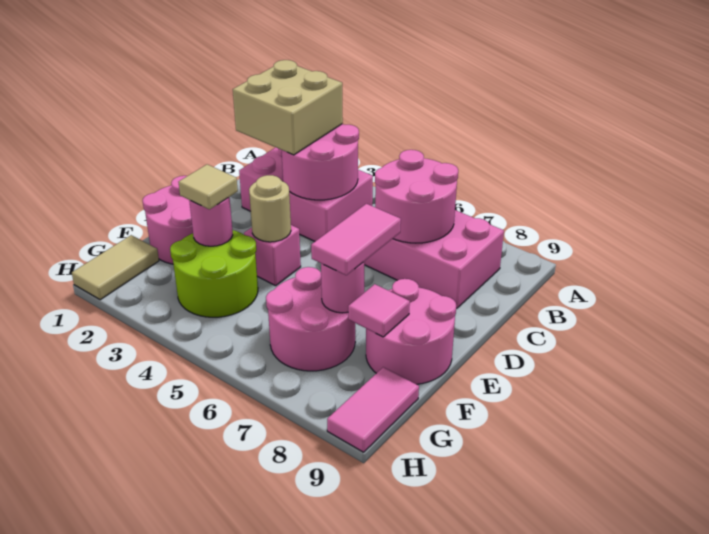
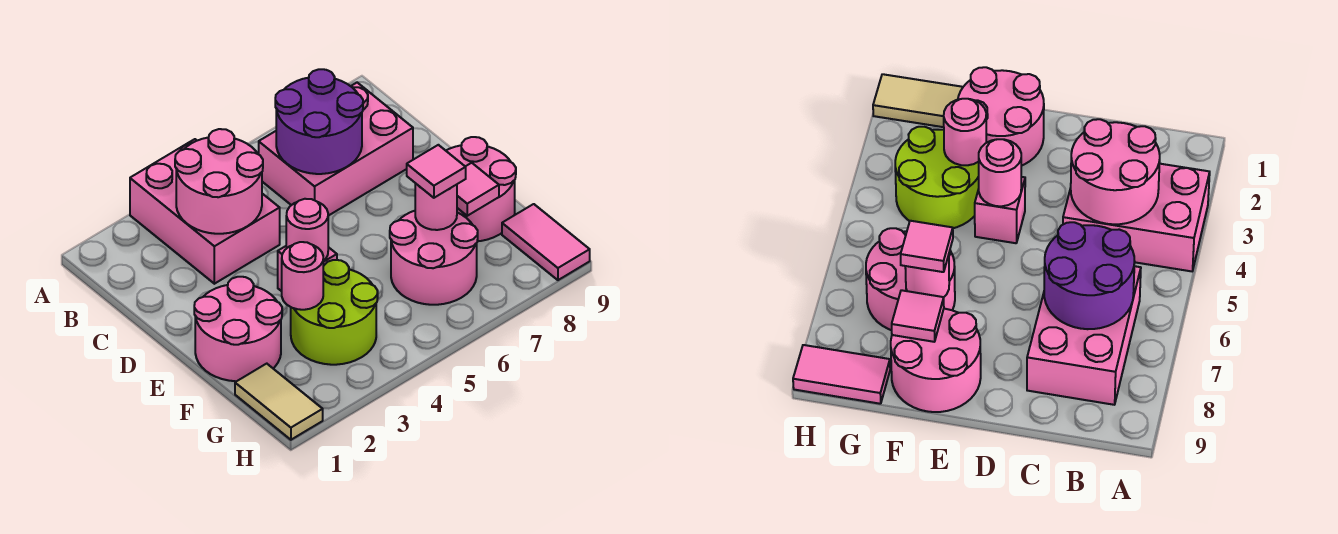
pink 2x3 brick [239,147,373,241] -> pink 2x3 brick turned to [130,139,280,284]
tan 2x2 brick [233,60,343,155] -> none
pink 2x2 round brick [375,150,458,243] -> purple 2x2 round brick [275,69,363,174]
tan 1x1 round brick [249,175,291,242] -> pink 1x1 round brick [286,199,328,261]
pink 1x2 tile [311,204,401,275] -> pink 1x1 tile [407,145,466,198]
tan 1x1 tile [179,164,238,209] -> none

